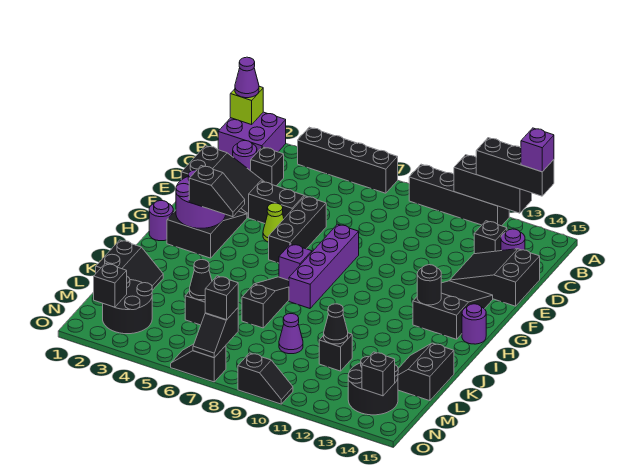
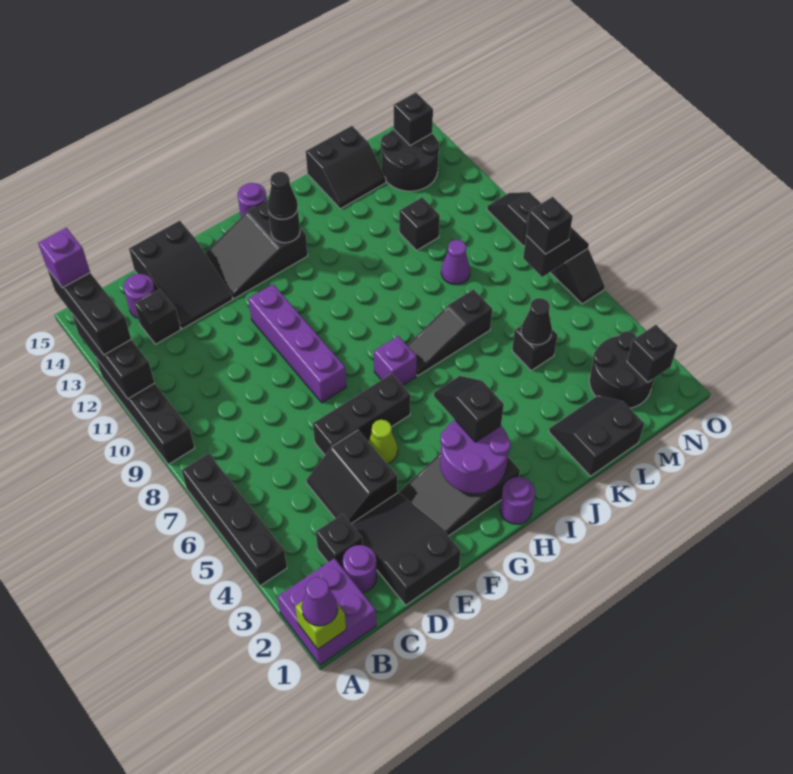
purple 1x4 brick [289,224,359,308] -> purple 1x4 brick turned to [248,284,346,403]
black 1x1 cone [324,304,348,344] -> black 1x1 cone moved to [268,172,298,219]

